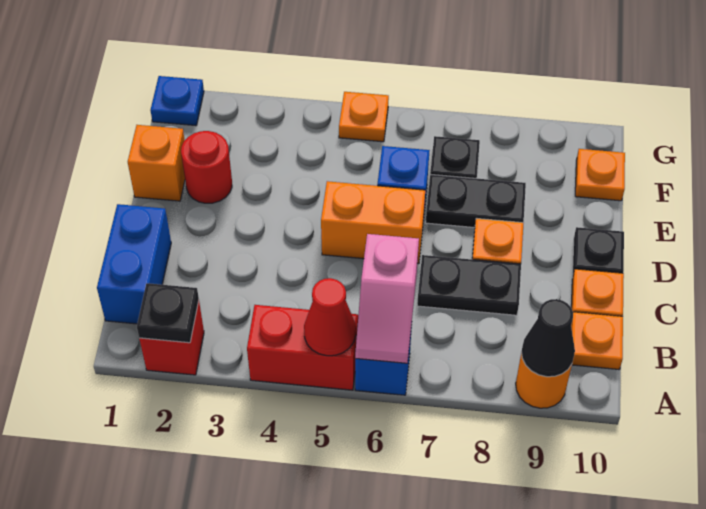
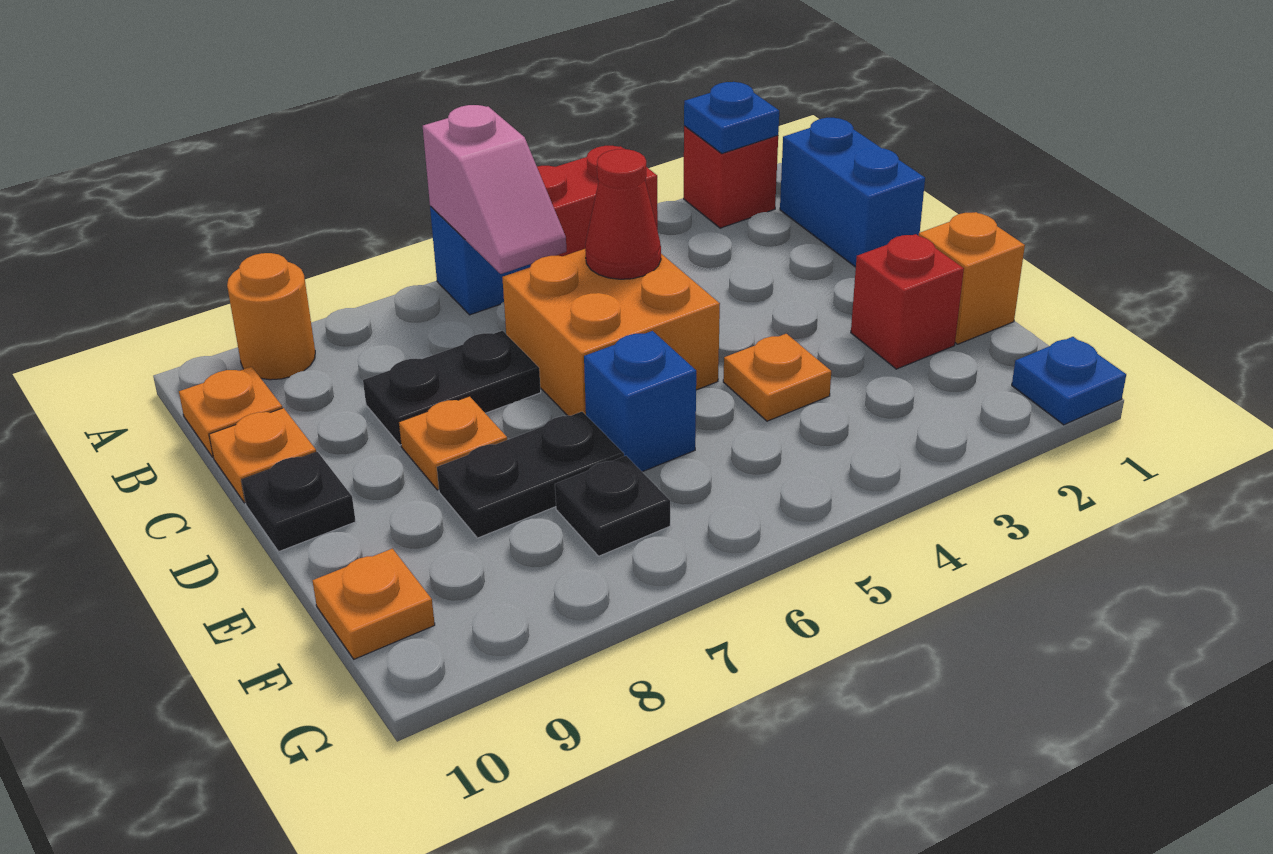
black 1x1 plate [137,283,199,343] -> blue 1x1 plate [684,82,779,154]
red 1x1 cone [304,278,356,356] -> red 1x1 cone moved to [585,149,661,279]
pink 1x2 slope [355,234,419,363] -> pink 1x2 slope turned to [423,105,566,274]
black 1x1 cone [521,299,575,377] -> none
orange 1x2 brick [321,181,425,264] -> orange 2x2 brick [502,249,720,416]
red 1x1 round brick [181,131,232,203] -> red 1x1 brick [851,234,964,369]
orange 1x1 plate [339,92,389,142] -> orange 1x1 plate moved to [723,334,831,421]

